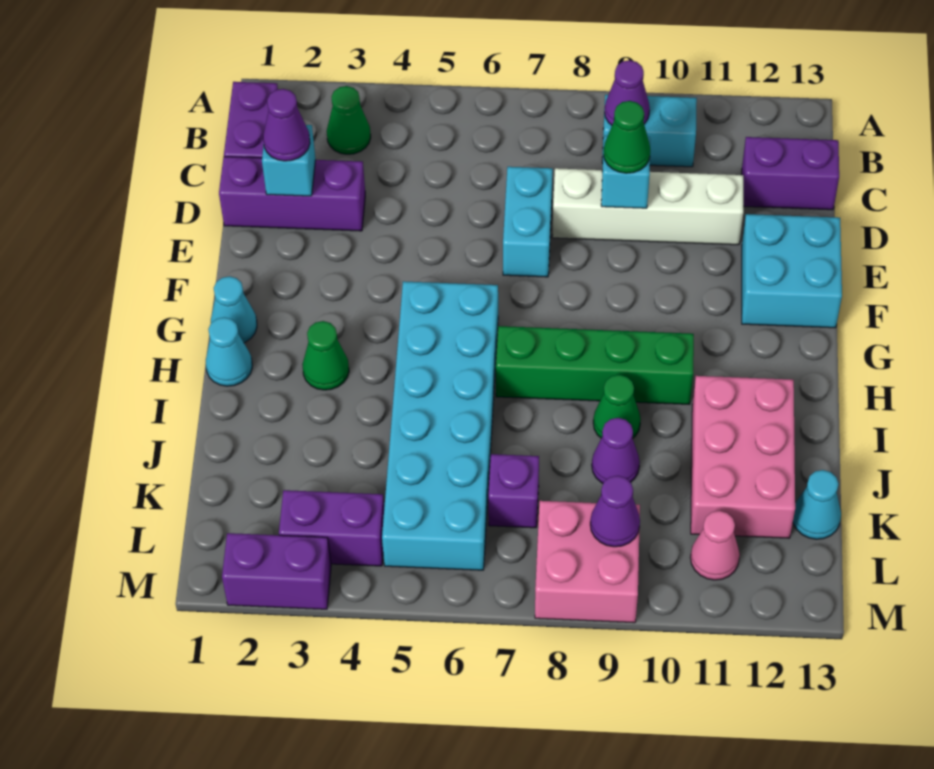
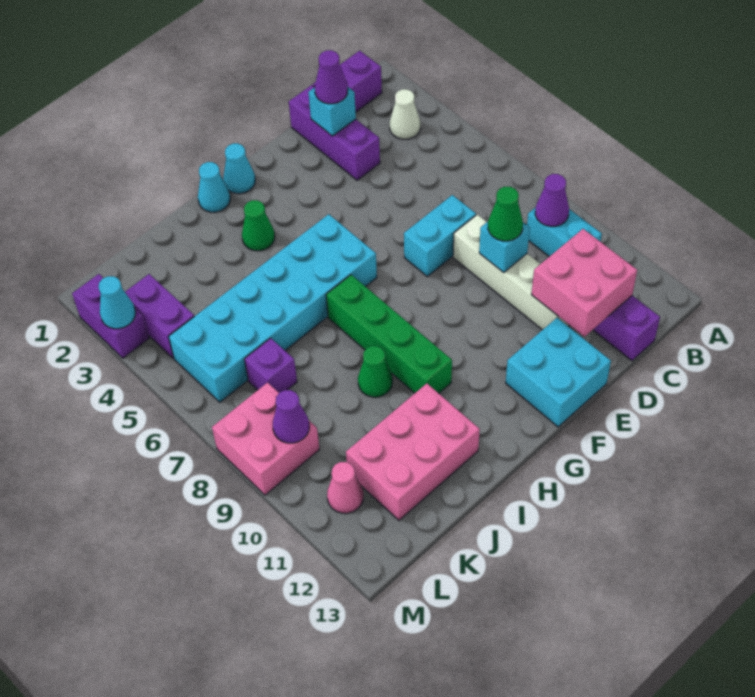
green 1x1 cone [327,86,371,154] -> white 1x1 cone [390,89,420,139]
none -> pink 2x2 brick [531,229,637,337]
purple 1x1 cone [592,418,640,483] -> none
cyan 1x1 cone [793,470,841,539] -> cyan 1x1 cone moved to [99,276,136,329]

